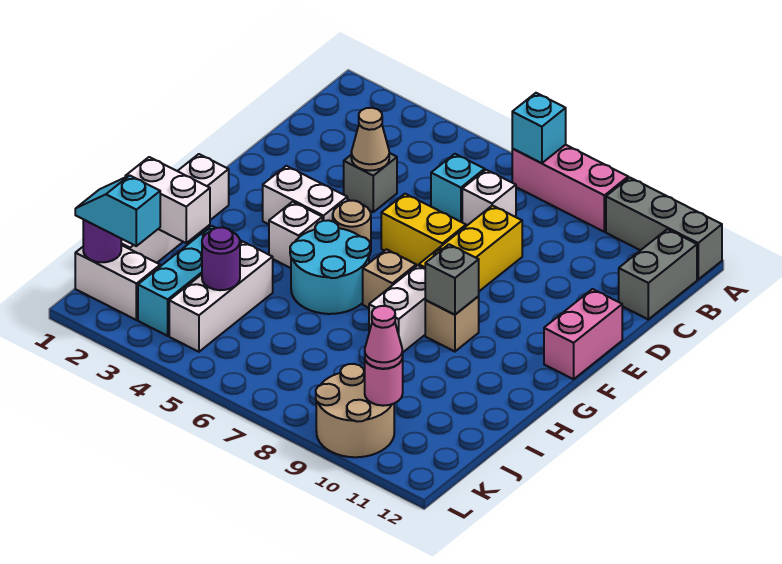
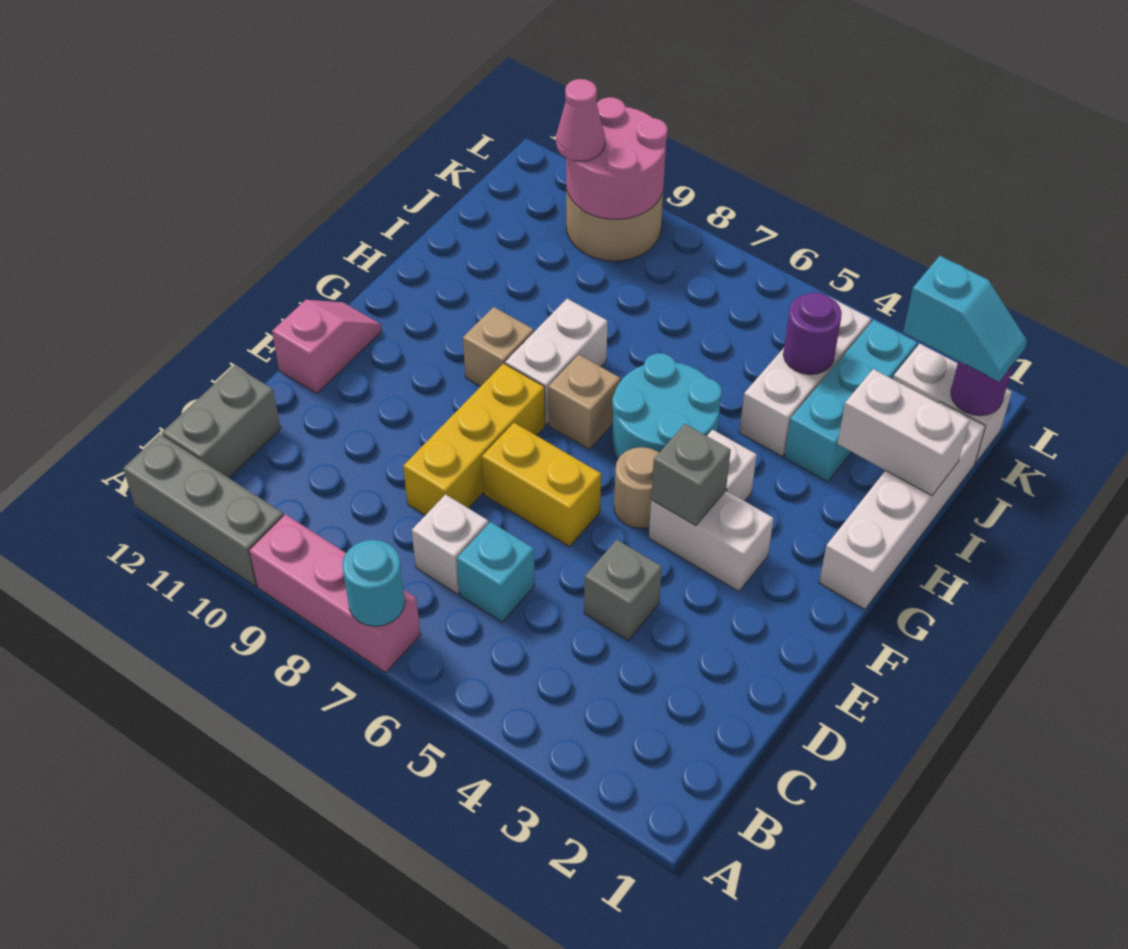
cyan 1x1 brick [512,93,566,163] -> cyan 1x1 round brick [342,540,405,626]
tan 1x1 cone [351,108,389,171] -> none
pink 1x2 brick [544,289,622,379] -> pink 1x2 slope [272,300,382,393]
grey 1x1 brick [425,244,479,315] -> grey 1x1 brick moved to [651,424,731,525]
pink 1x1 round brick [365,358,403,406] -> pink 2x2 round brick [566,97,668,219]

